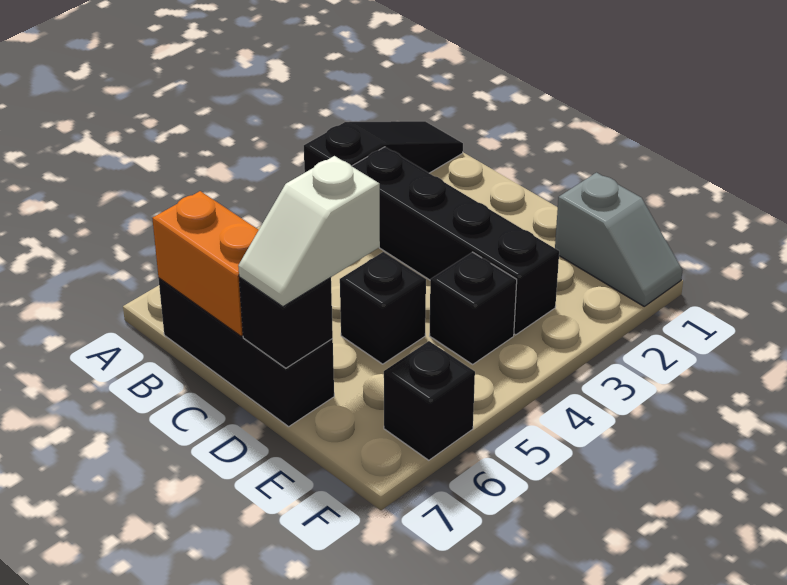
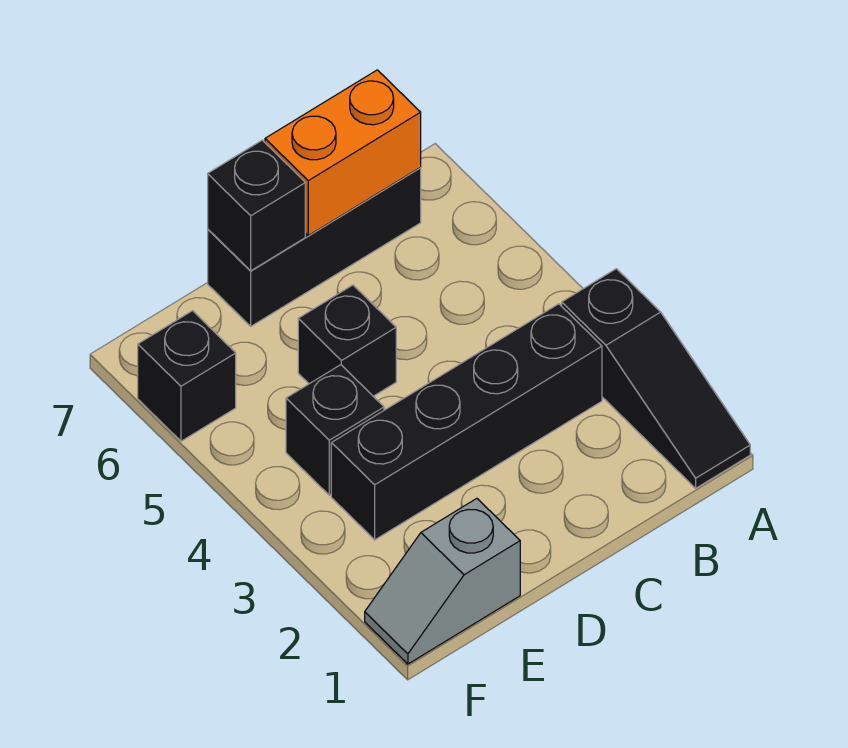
white 1x2 slope [238,156,380,307] -> none

